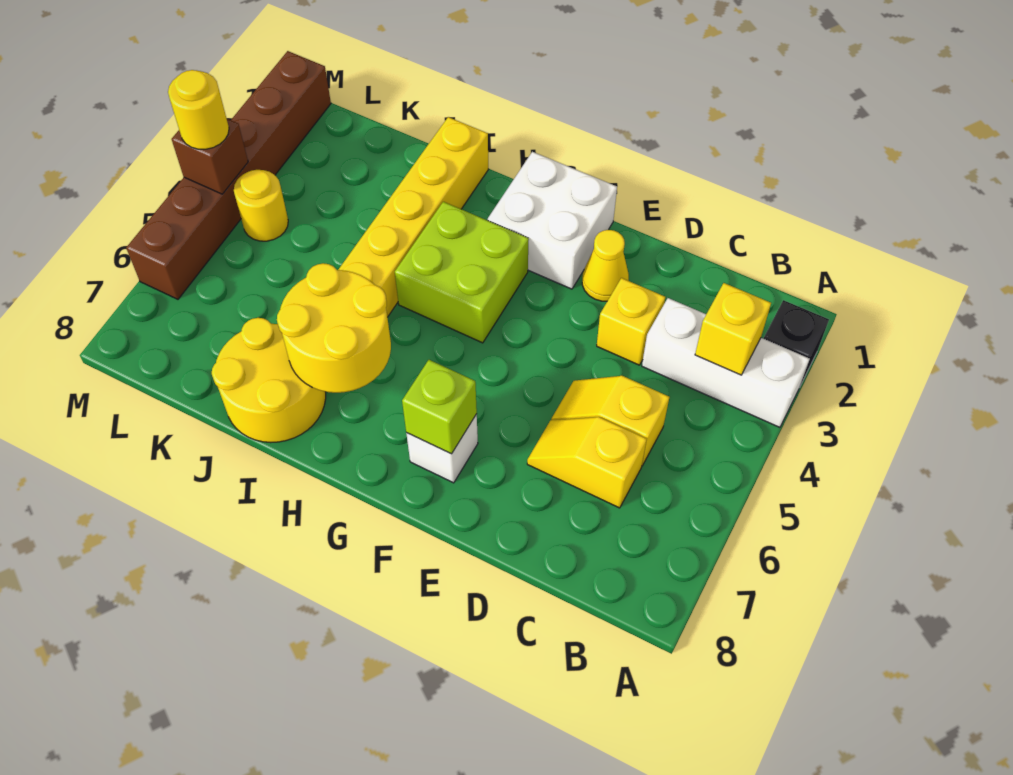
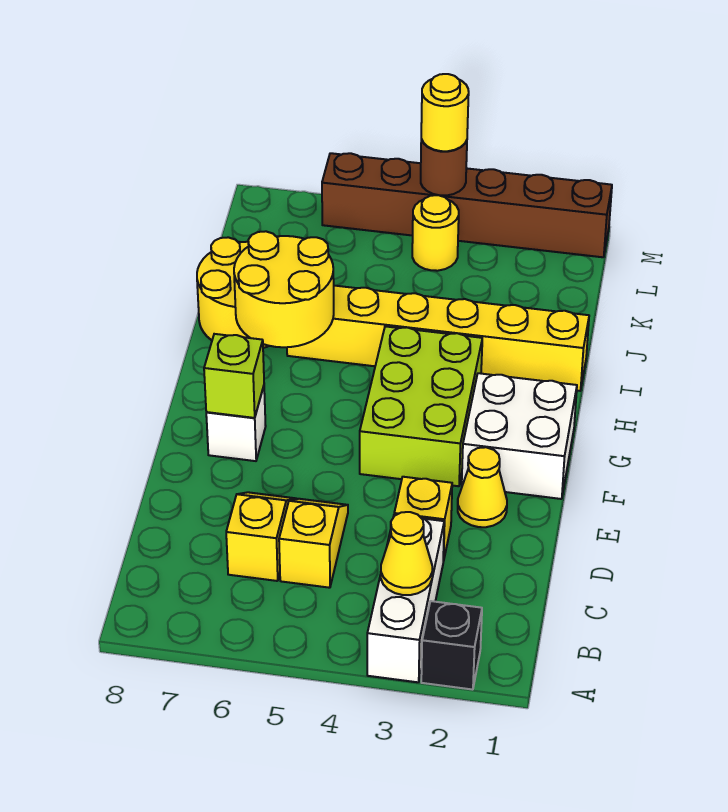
yellow 1x1 brick [695,283,771,375] -> yellow 1x1 cone [381,512,432,595]
lime 2x2 brick [395,202,529,343] -> lime 2x3 brick [360,326,482,486]
brown 1x1 brick [172,119,248,194] -> brown 1x1 round brick [421,139,467,195]

